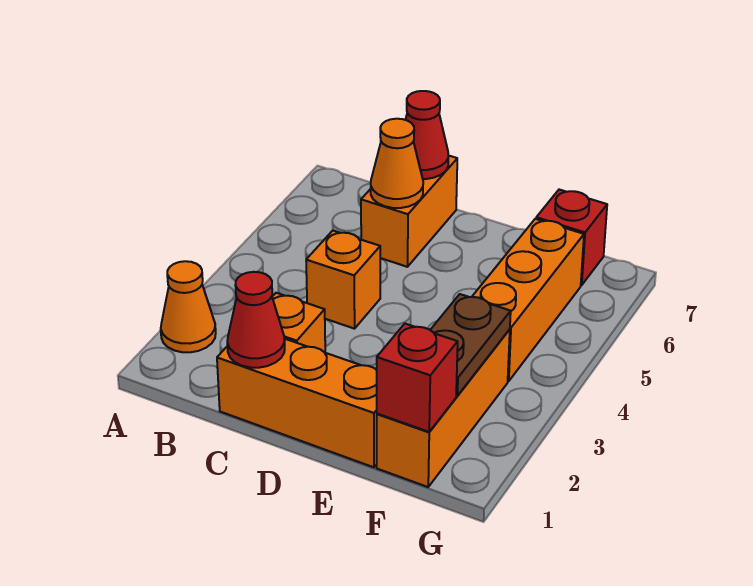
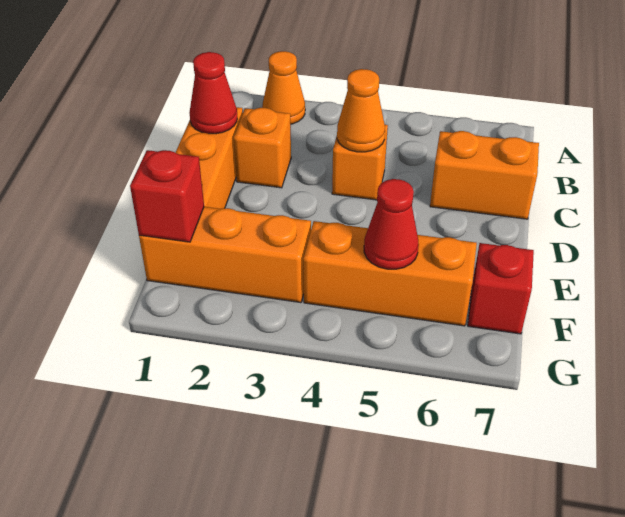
orange 1x1 cone [371,119,423,208] -> orange 1x1 cone moved to [337,69,385,152]
red 1x1 cone [406,91,448,179] -> red 1x1 cone moved to [364,179,419,269]
brown 1x2 plate [431,294,511,396] -> none

